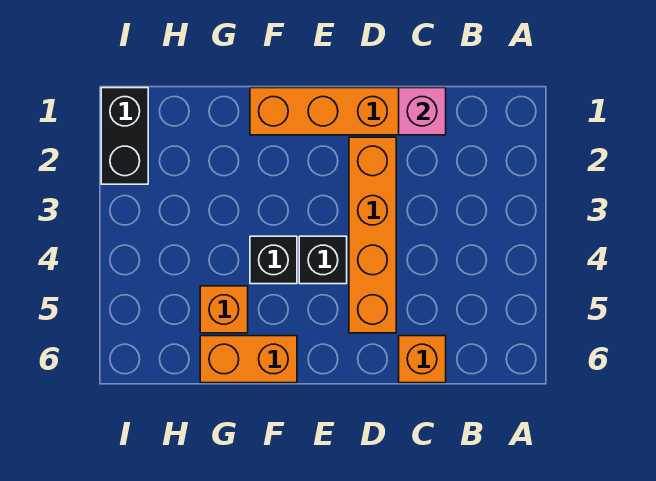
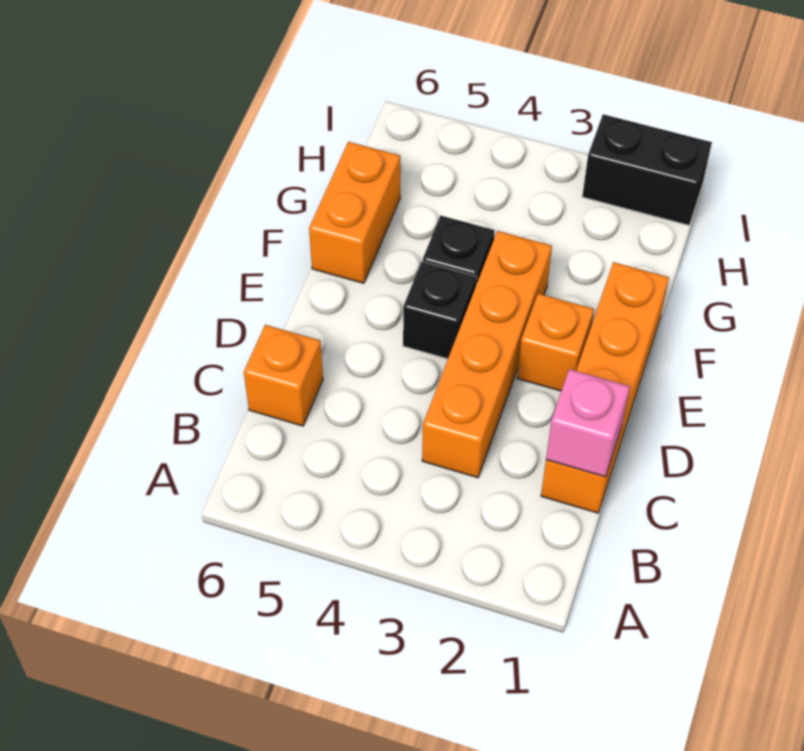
orange 1x4 brick [349,137,396,333] -> orange 1x4 brick turned to [422,231,552,478]
orange 1x1 brick [200,286,248,333] -> orange 1x1 brick moved to [517,294,594,391]

